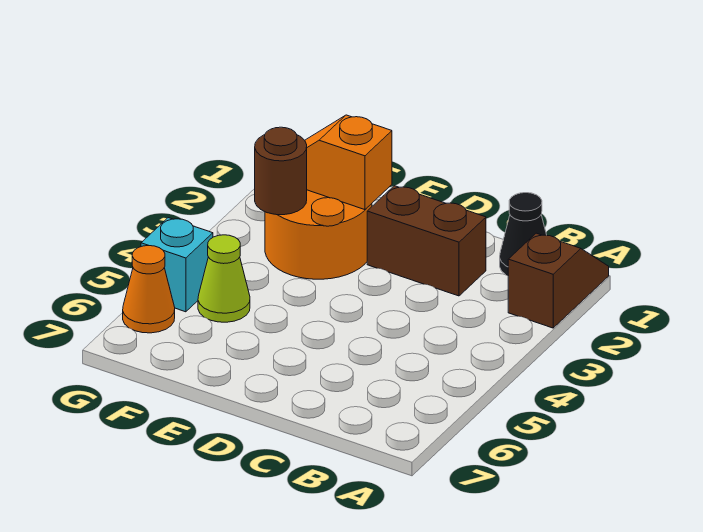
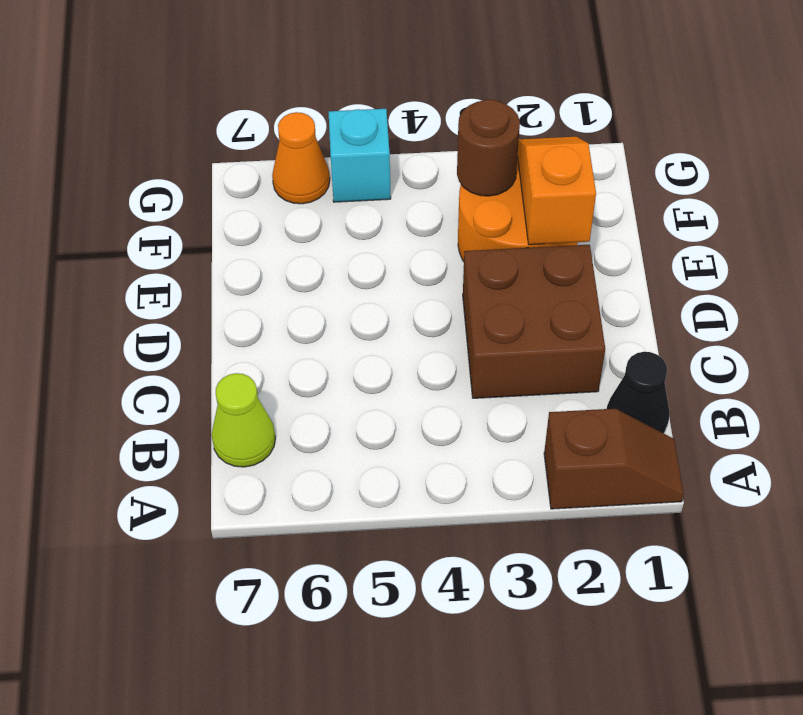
brown 1x2 brick [367,186,486,296] -> brown 2x2 brick [463,245,605,398]
lime 1x1 cone [198,235,250,322] -> lime 1x1 cone moved to [212,373,275,467]

